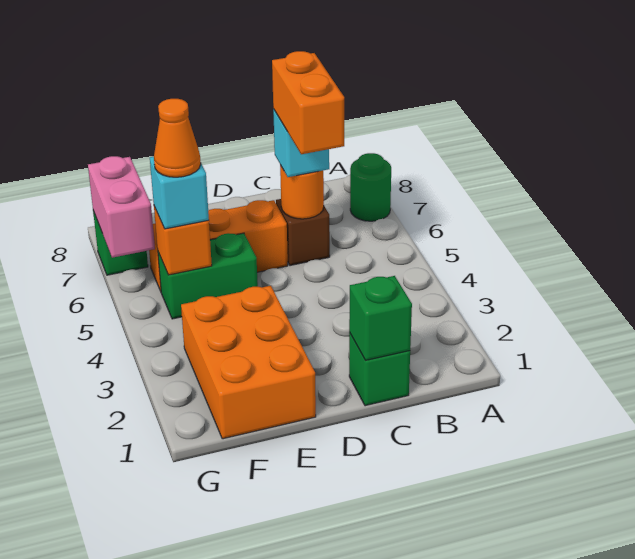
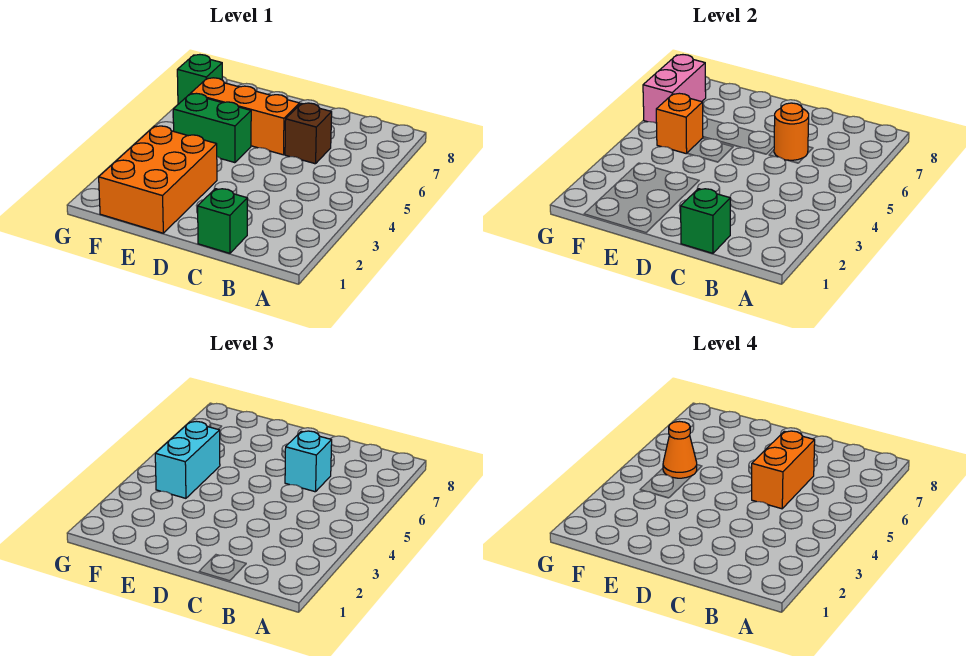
green 1x1 round brick [350,153,391,221] -> none
cyan 1x1 brick [150,157,209,229] -> cyan 1x2 brick [155,421,220,498]

